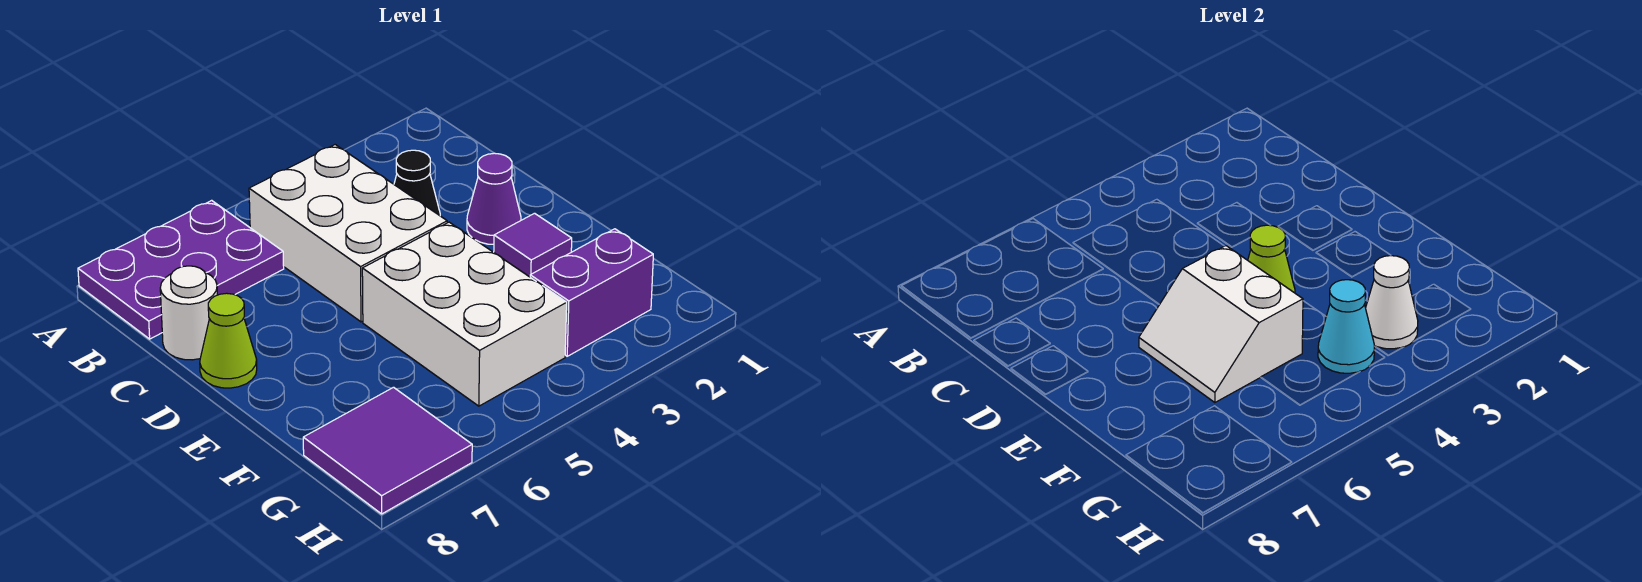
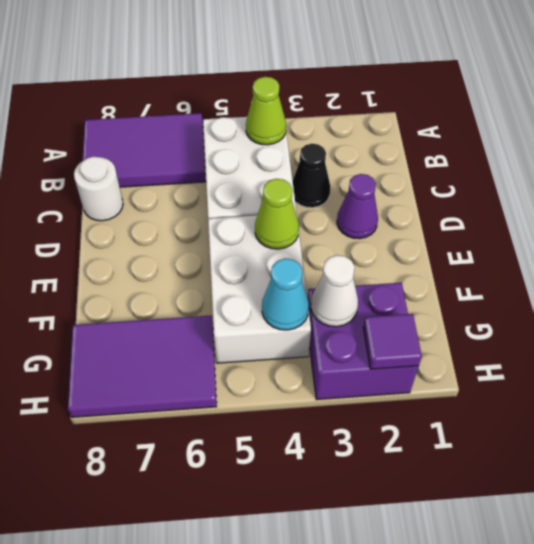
purple 2x3 plate [78,200,284,339] -> purple 2x3 tile [82,113,206,187]
lime 1x1 cone [200,293,257,388] -> lime 1x1 cone moved to [246,77,286,145]
purple 1x1 tile [494,213,572,277] -> purple 1x1 tile moved to [363,314,422,369]
white 2x2 slope [1139,246,1303,403] -> none
purple 1x2 brick [530,229,653,356] -> purple 2x2 brick [308,283,419,400]
purple 2x2 tile [303,387,472,514] -> purple 2x3 tile [68,316,217,417]

